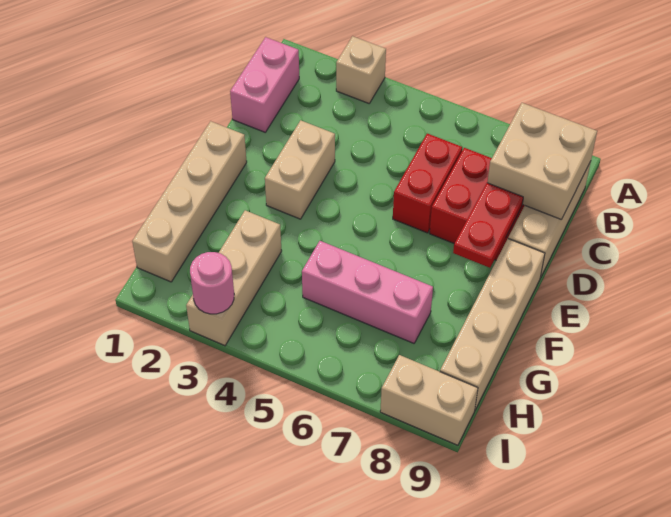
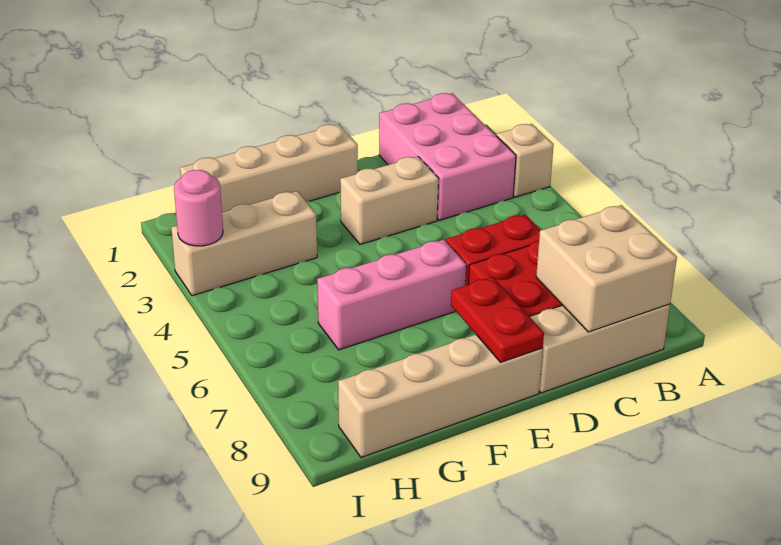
pink 1x2 brick [230,37,299,132] -> pink 2x3 brick [379,93,516,220]
red 1x2 plate [453,183,523,268] -> red 1x2 plate turned to [451,277,544,362]
pink 1x3 brick [302,241,433,343] -> pink 1x3 brick turned to [317,240,466,350]
tan 1x2 brick [380,355,478,445] -> none

